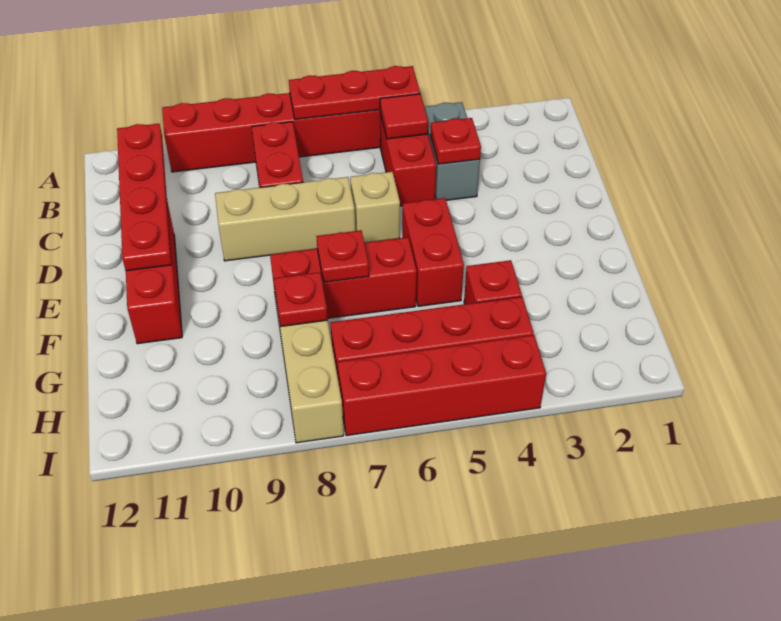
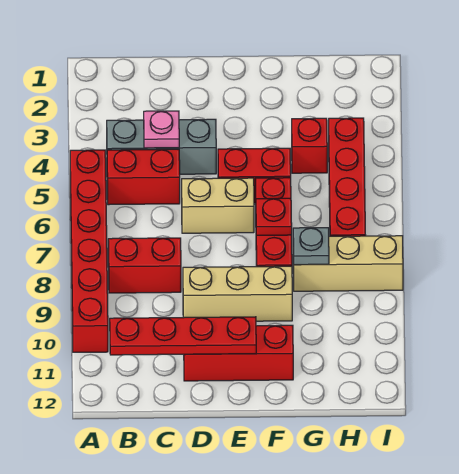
red 1x3 plate [289,66,420,119] -> none
grey 1x2 brick [424,102,480,200] -> grey 1x3 brick [107,119,216,174]
red 1x1 tile [380,94,428,139] -> none
red 1x1 plate [430,118,481,164] -> pink 1x1 plate [144,111,179,148]
tan 1x1 brick [350,172,400,243] -> tan 1x2 brick [182,178,254,233]
tan 1x3 brick [215,177,355,261] -> tan 1x3 brick turned to [183,266,292,321]
red 1x1 plate [274,272,328,327] -> grey 1x1 plate [293,228,329,265]
red 1x4 brick [337,335,546,436] -> none

